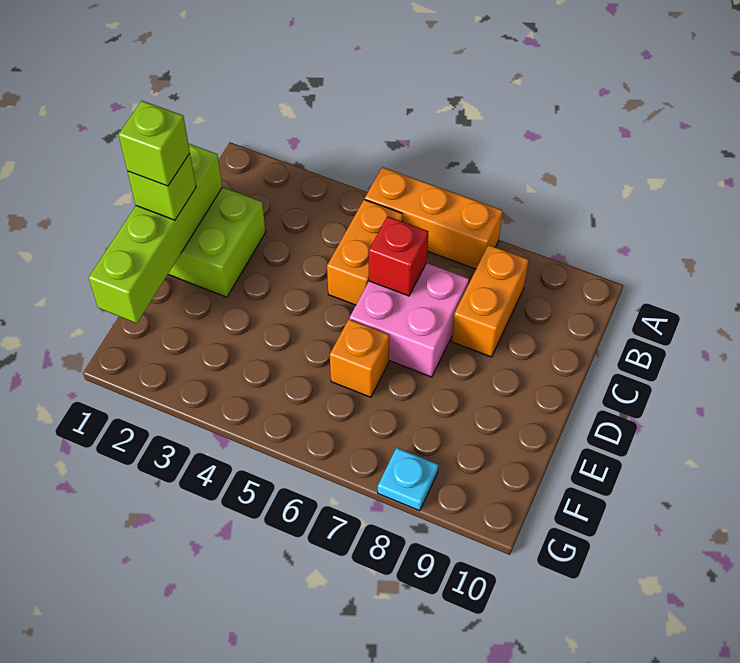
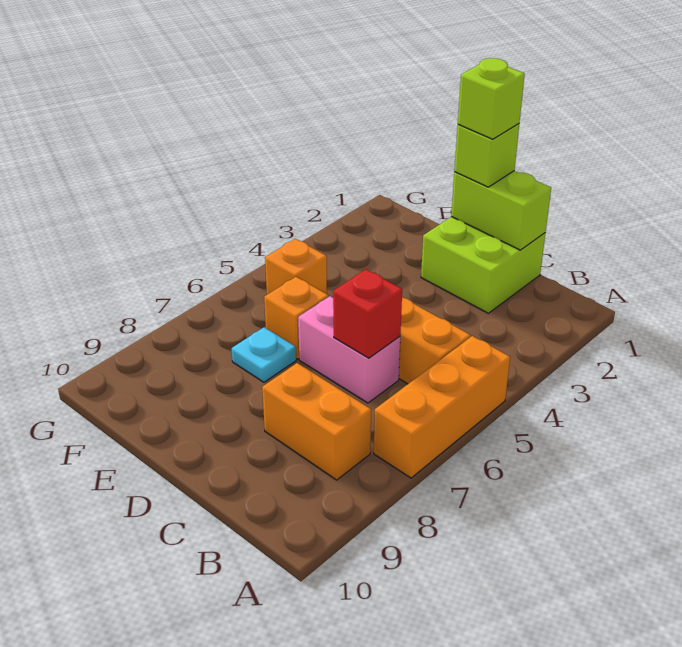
lime 1x4 brick [89,143,222,323] -> lime 1x2 brick [451,171,551,250]
pink 2x2 brick [350,263,469,377] -> pink 1x2 brick [298,296,400,403]
none -> orange 1x1 brick [265,239,327,294]
cyan 1x1 plate [378,448,438,511] -> cyan 1x1 plate moved to [232,327,296,382]

